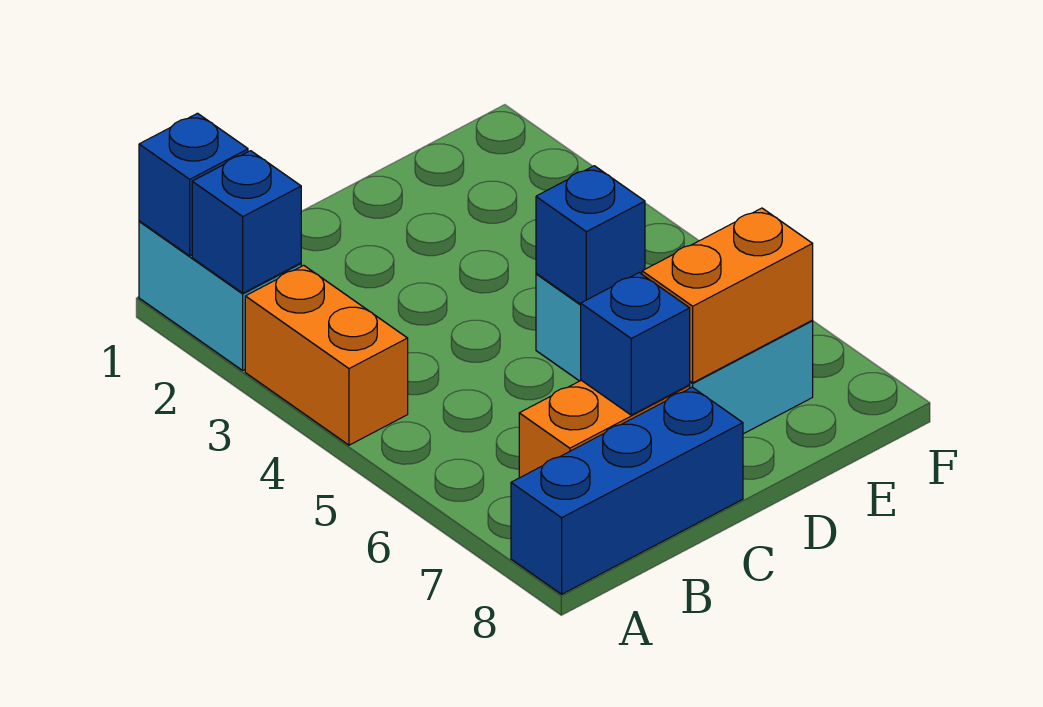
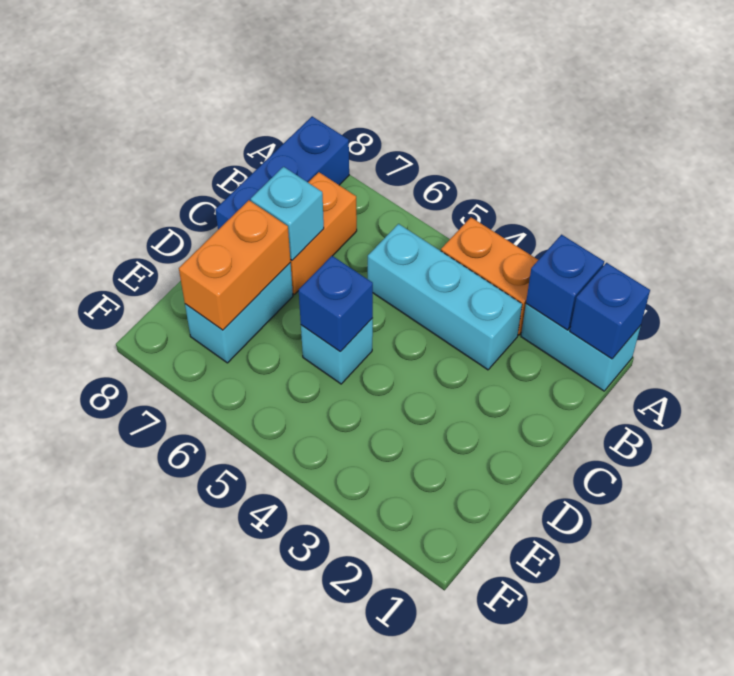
none -> cyan 1x3 brick [368,224,522,370]
blue 1x1 brick [581,273,690,415] -> cyan 1x1 brick [251,167,324,260]

